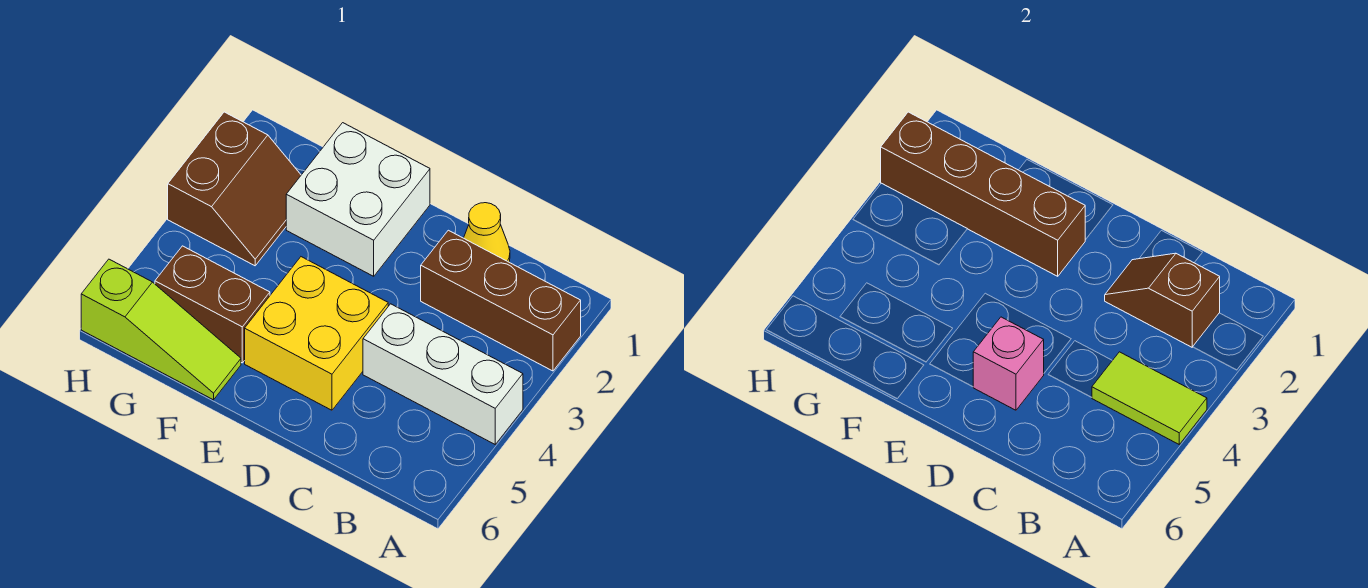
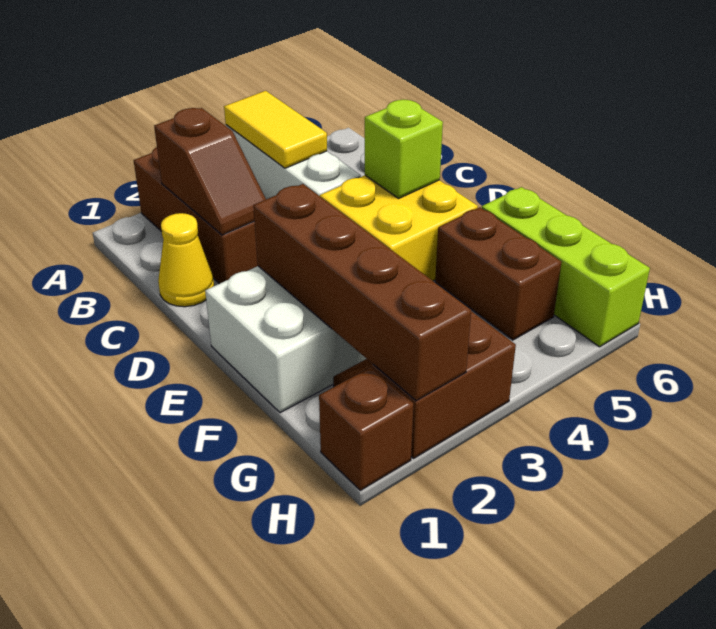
lime 1x2 tile [1092,352,1207,444] -> yellow 1x2 tile [224,91,327,168]
pink 1x1 brick [973,317,1044,410] -> lime 1x1 brick [365,100,443,198]
lime 1x3 slope [81,259,241,400] -> lime 1x3 brick [482,187,650,347]
none -> brown 1x1 brick [319,367,413,490]

